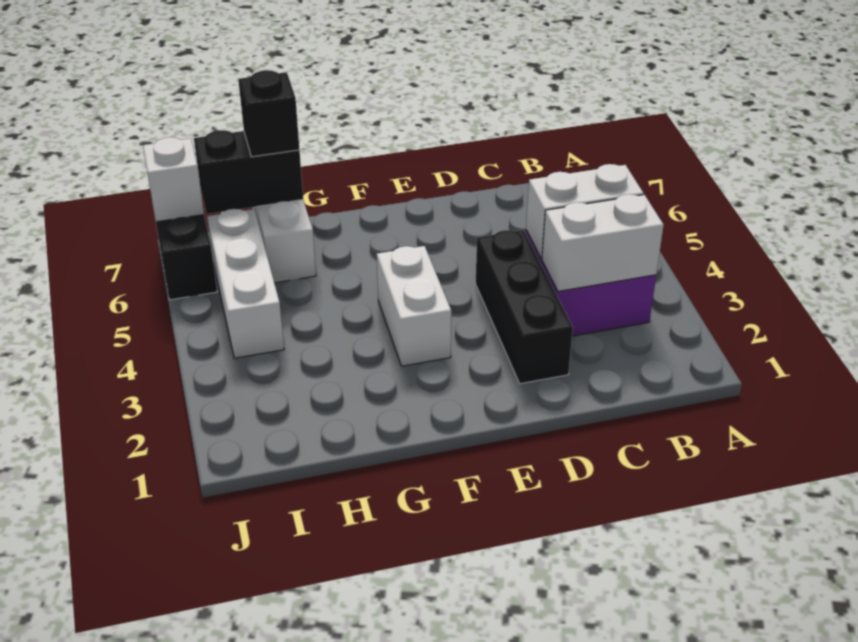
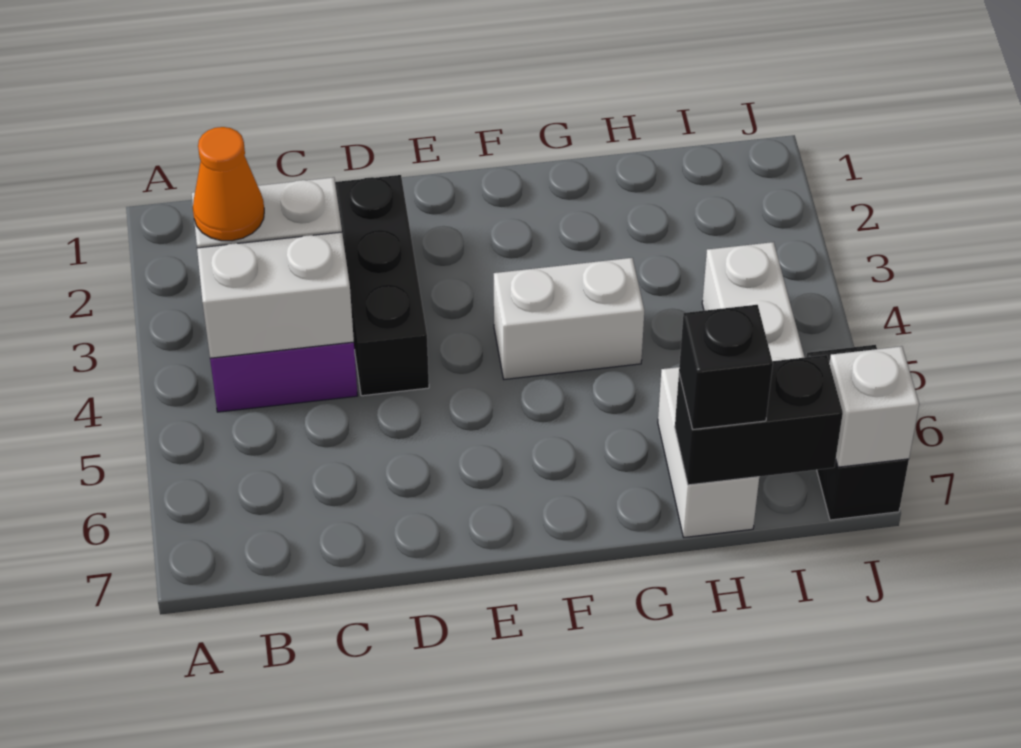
none -> orange 1x1 cone [193,127,264,241]
white 1x2 brick [377,246,451,366] -> white 1x2 brick turned to [494,258,644,379]

